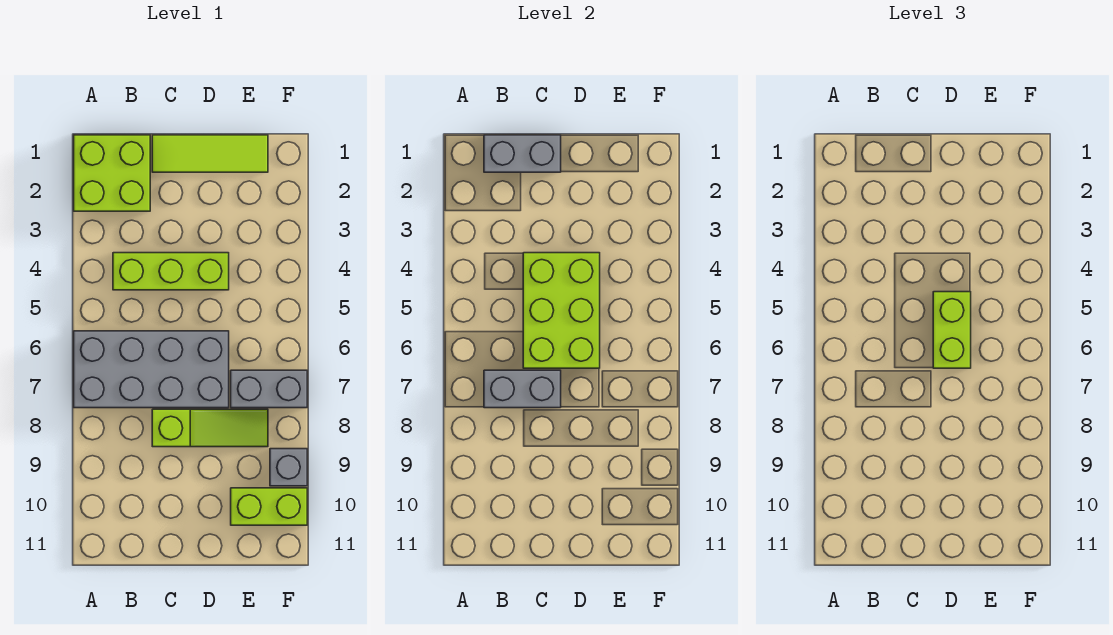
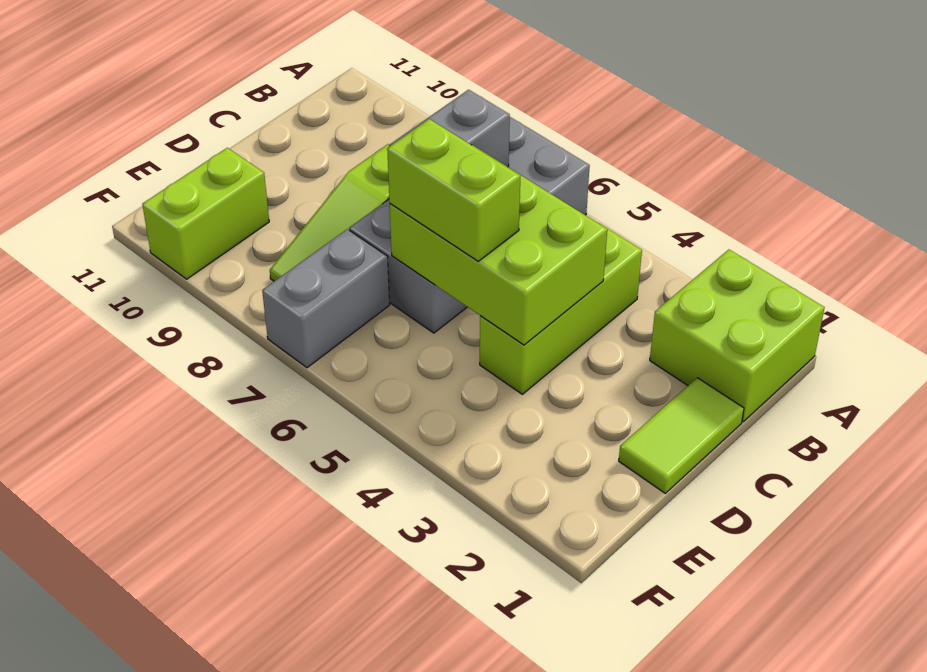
grey 1x2 brick [484,135,561,172] -> none
lime 1x3 tile [152,135,268,172] -> lime 1x2 tile [619,378,744,493]
grey 1x1 brick [270,449,307,486] -> none

